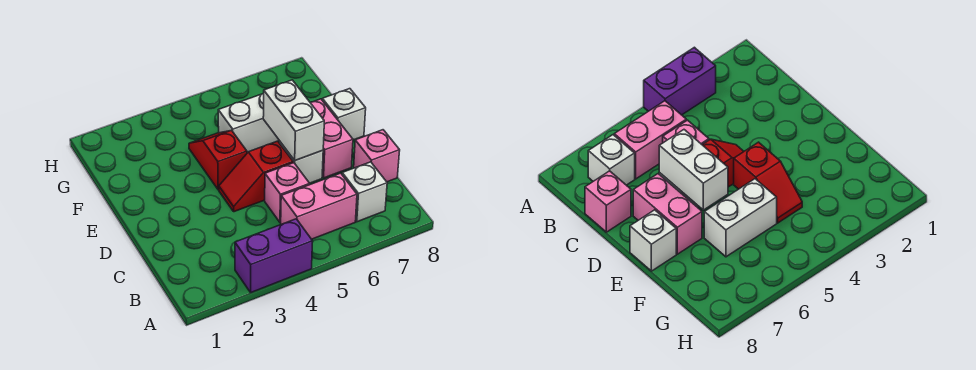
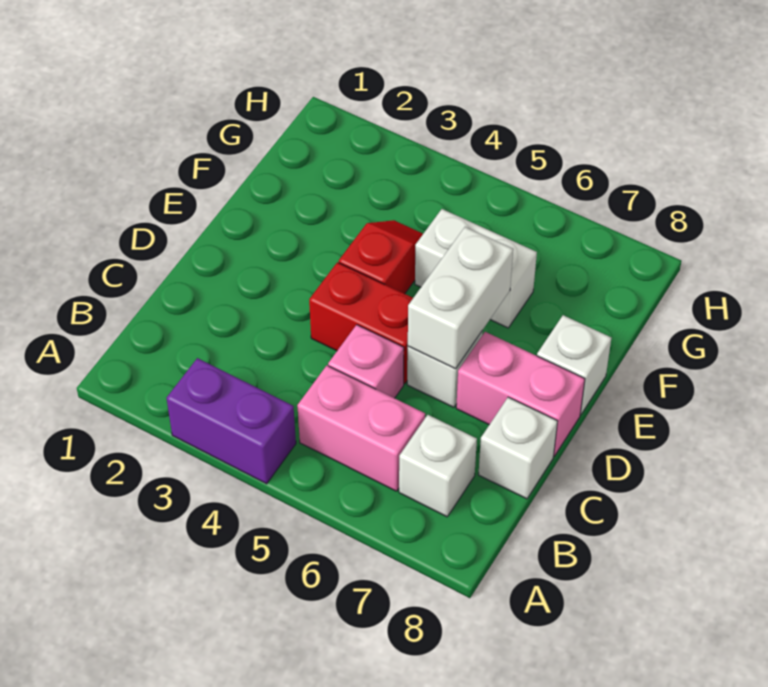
pink 1x1 brick [354,130,400,182] -> white 1x1 brick [478,397,558,499]
red 1x2 slope [219,141,293,212] -> red 1x2 brick [309,262,413,384]
pink 1x2 brick [310,99,353,178] -> pink 1x2 brick turned to [456,332,585,456]

